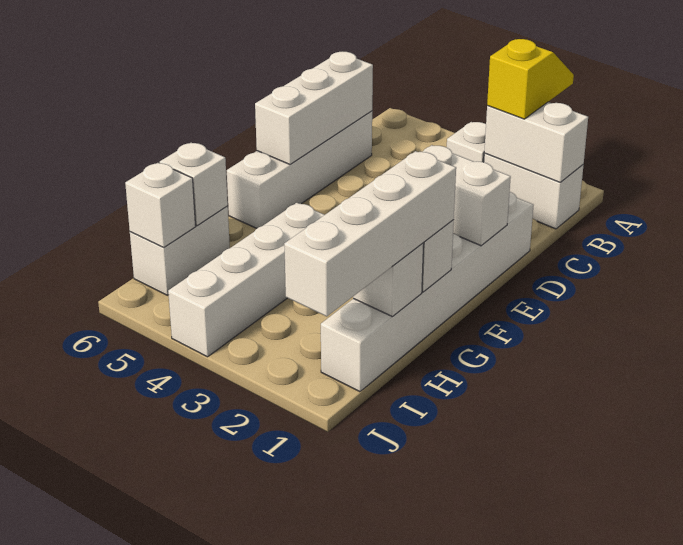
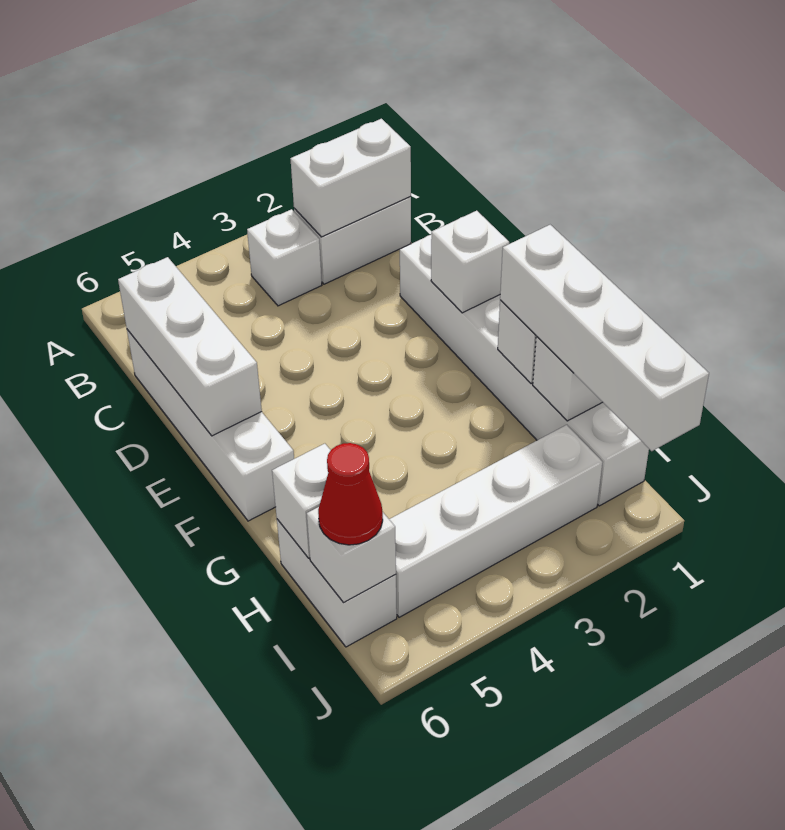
yellow 1x2 slope [487,39,574,119] -> none
white 1x2 brick [423,145,511,246] -> white 1x1 brick [431,211,509,313]
white 1x4 brick [168,203,324,357] -> white 1x4 brick turned to [389,425,603,617]
none -> red 1x1 cone [318,443,383,545]

